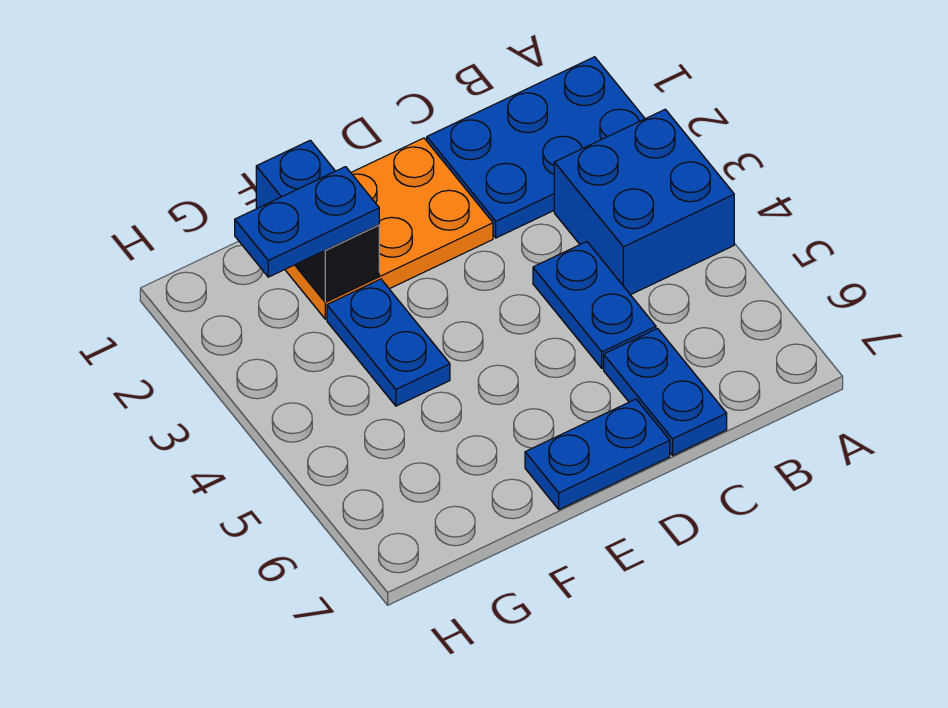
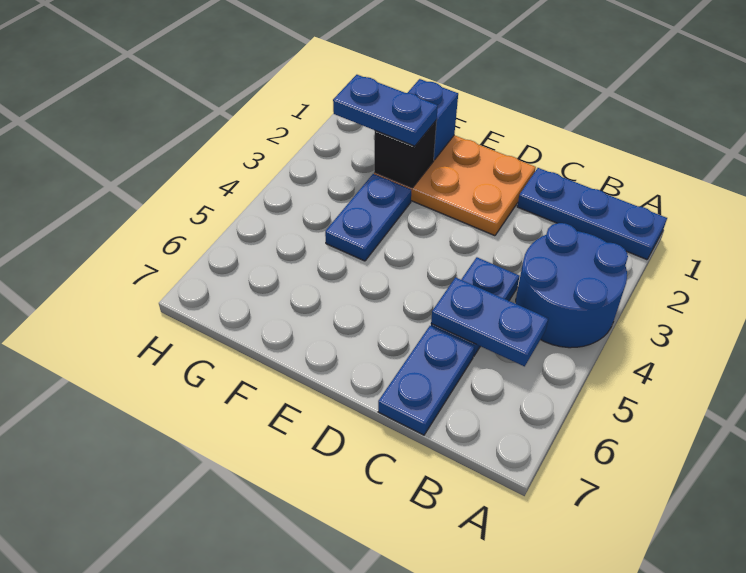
blue 2x3 plate [427,57,645,238] -> blue 1x3 plate [517,168,667,260]
blue 2x2 brick [554,109,734,295] -> blue 2x2 round brick [516,223,628,348]
blue 1x2 plate [525,399,670,509] -> blue 1x2 plate moved to [431,278,549,366]

